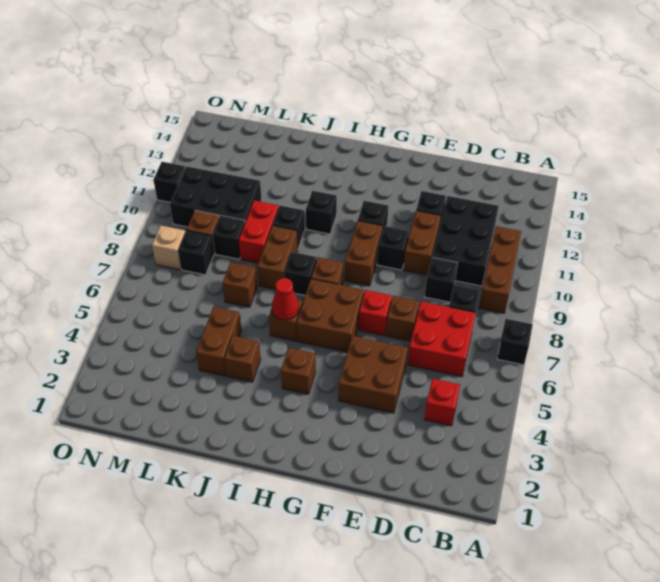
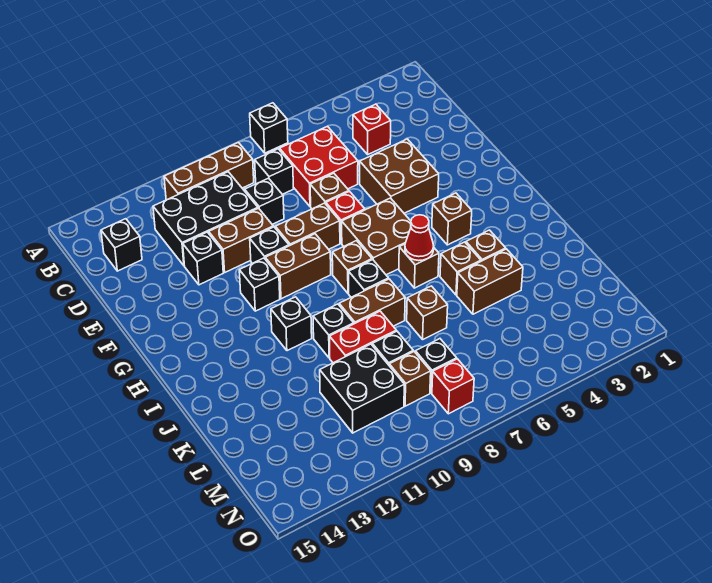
none -> brown 1x2 brick [275,203,340,249]
none -> brown 1x1 brick [440,242,481,295]
black 2x3 brick [170,166,262,227] -> black 2x2 brick [320,344,404,433]
tan 1x1 brick [152,226,185,270] -> red 1x1 brick [432,359,474,414]
black 1x1 brick [153,162,185,202] -> black 1x1 brick moved to [101,219,142,271]

